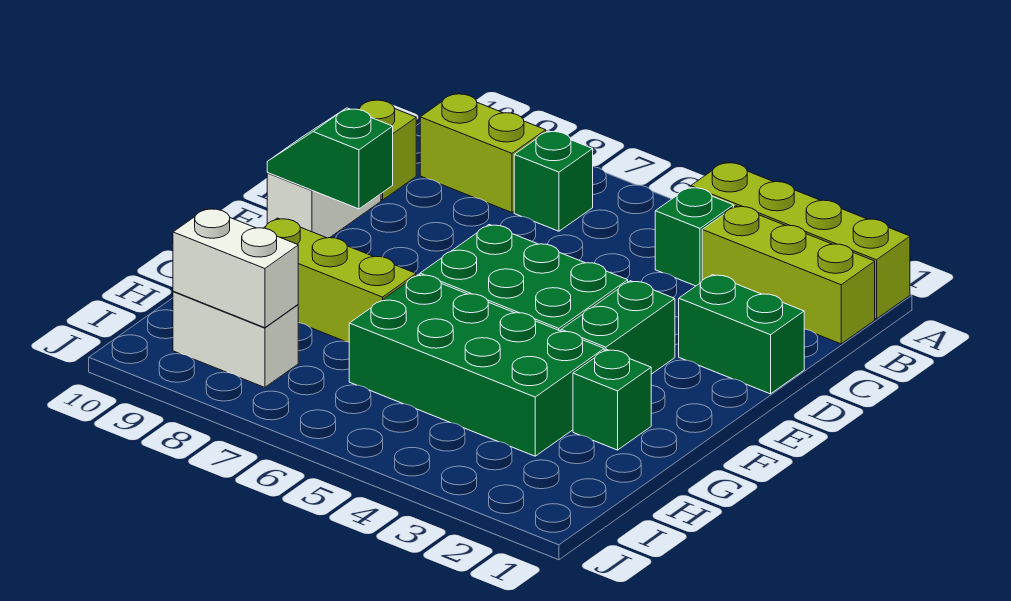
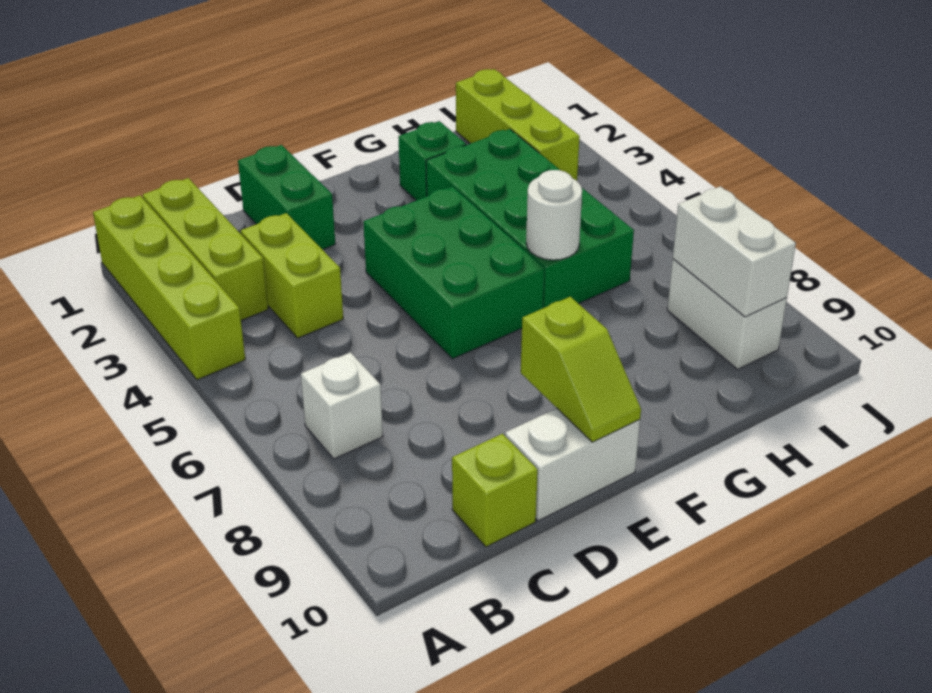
green 1x1 brick [655,187,734,286] -> none
green 1x1 brick [514,131,593,231] -> white 1x1 brick [301,352,383,459]
lime 1x2 brick [420,93,546,212] -> lime 1x2 brick moved to [241,213,343,338]
green 1x2 brick [561,281,675,374] -> none
green 1x2 slope [267,108,393,209] -> lime 1x2 slope [521,297,641,442]
none -> white 1x1 round brick [526,170,582,260]
lime 1x3 brick [264,218,416,342] -> lime 1x3 brick moved to [456,69,580,181]

